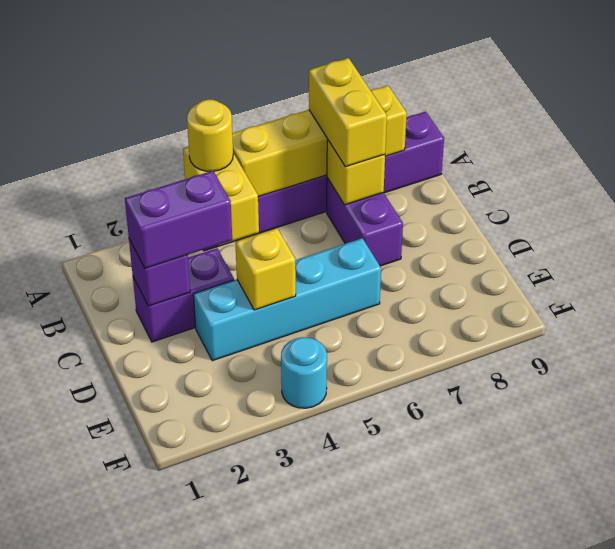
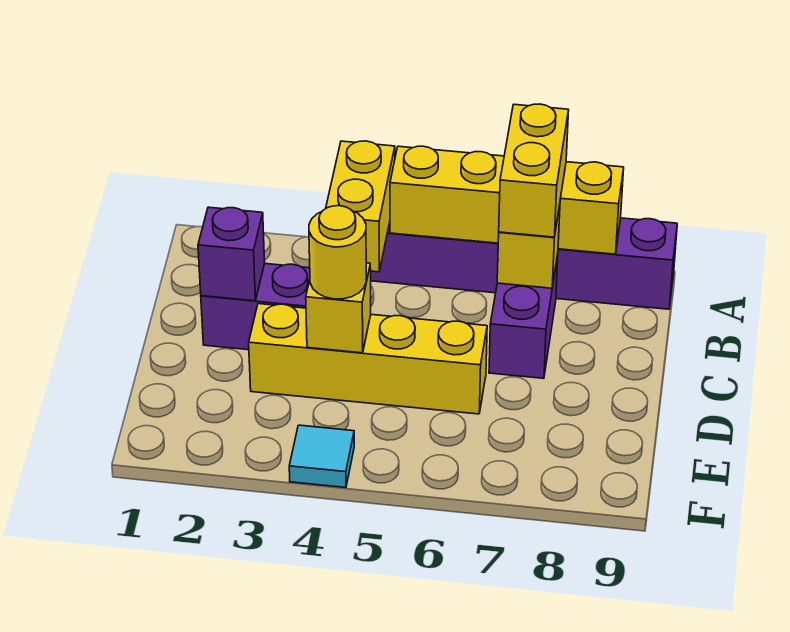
yellow 1x1 round brick [187,99,233,171] -> yellow 1x1 round brick moved to [309,206,366,299]
purple 1x2 brick [125,171,232,268] -> none
cyan 1x4 brick [193,238,381,361] -> yellow 1x4 brick [249,304,487,414]
cyan 1x1 round brick [281,337,327,408] -> cyan 1x1 tile [289,425,354,488]

